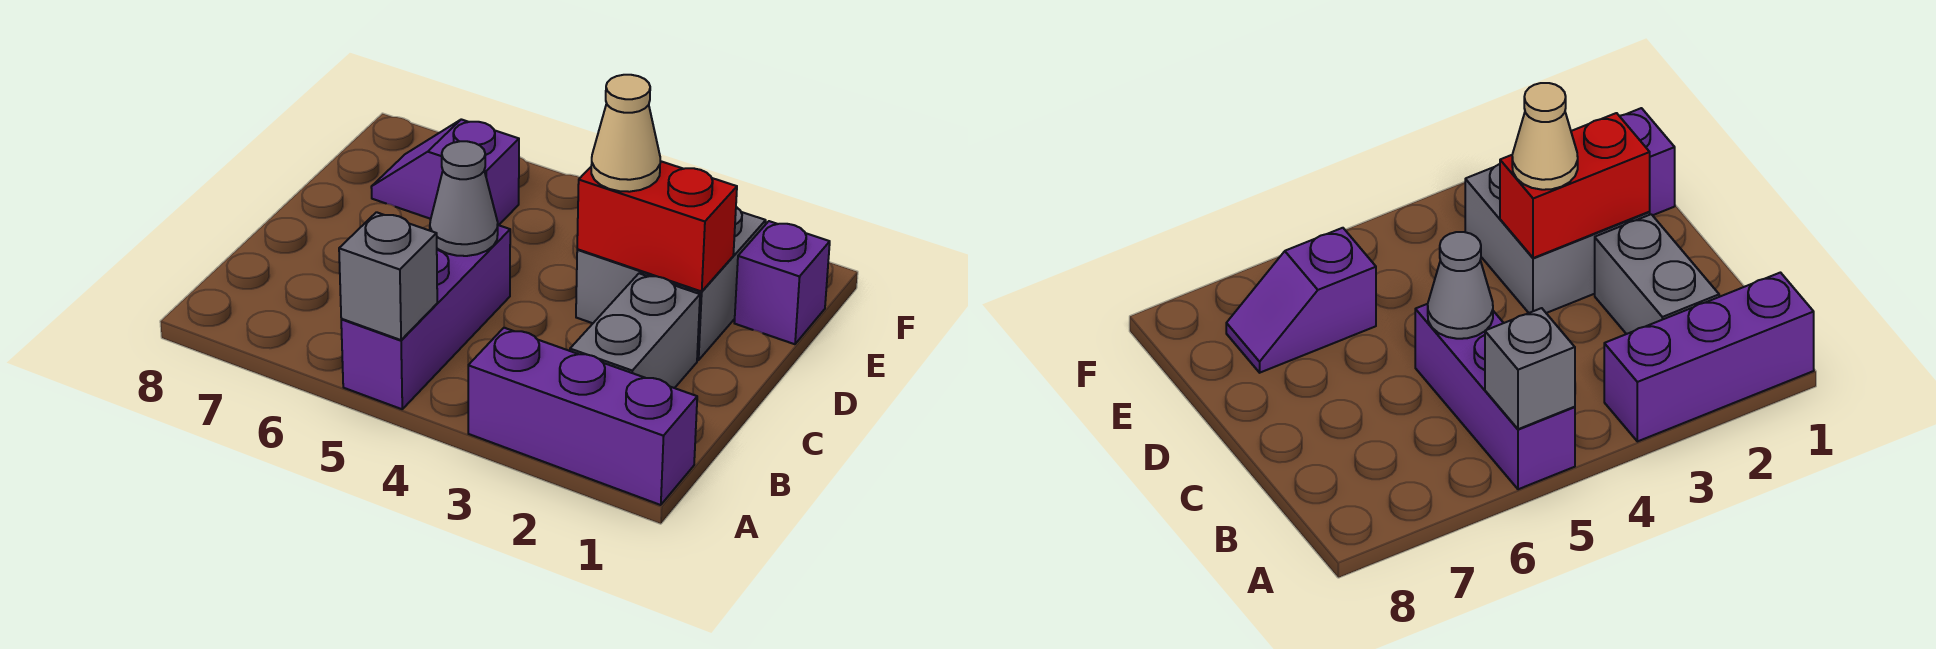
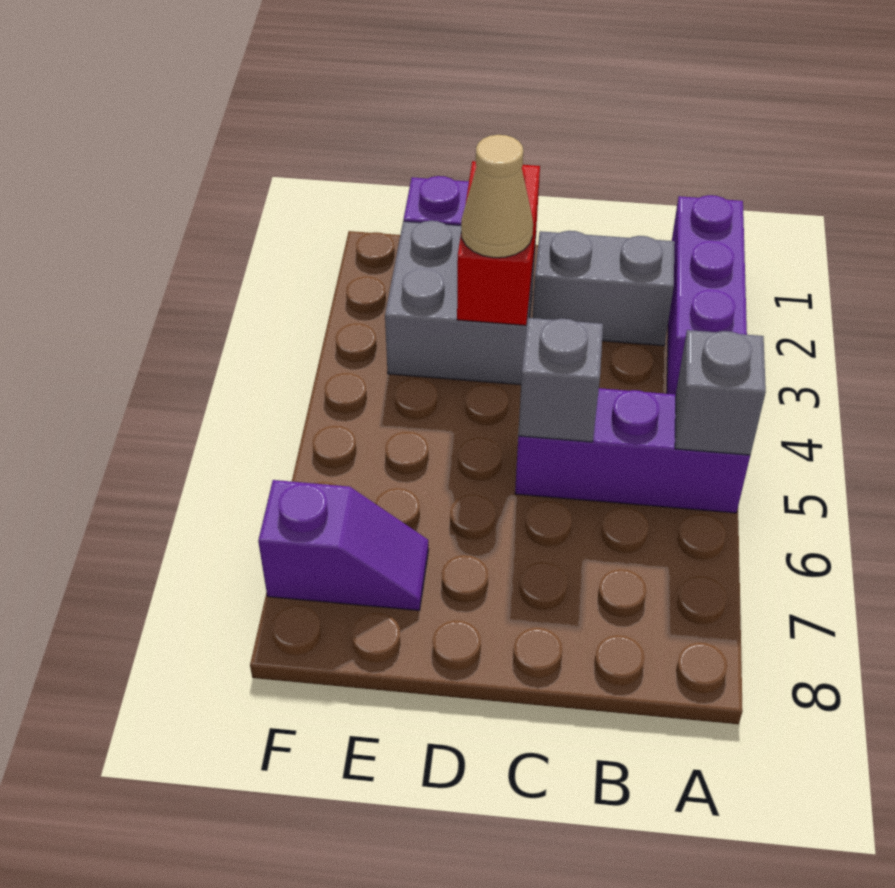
grey 1x1 cone [430,141,498,256] -> grey 1x1 brick [518,318,603,442]
purple 1x2 slope [371,119,519,225] -> purple 1x2 slope turned to [258,480,429,610]

